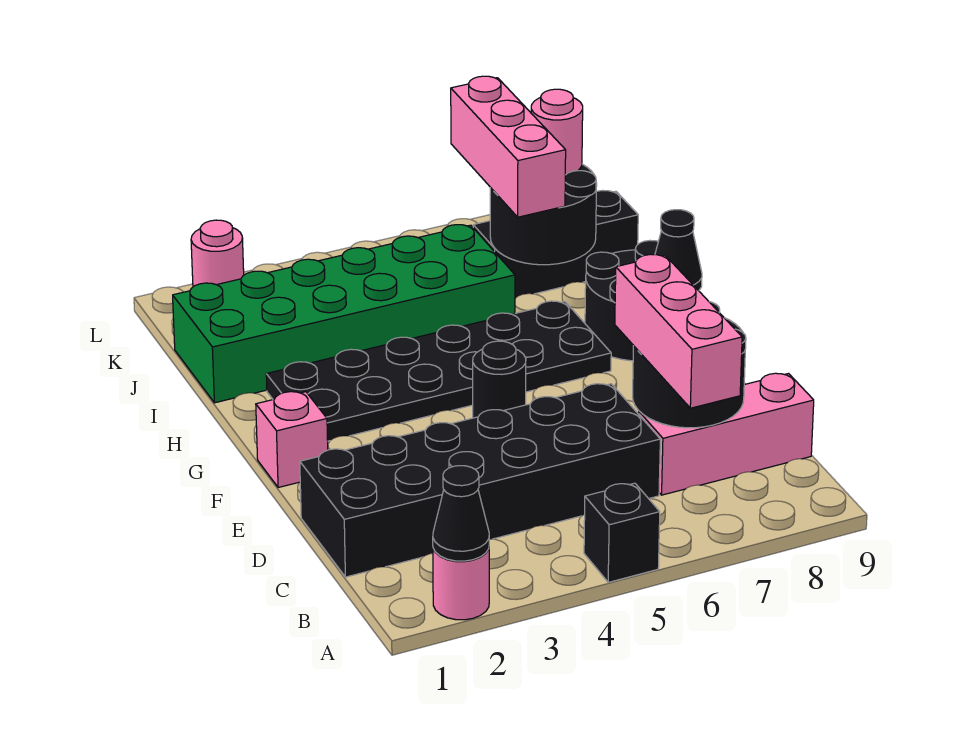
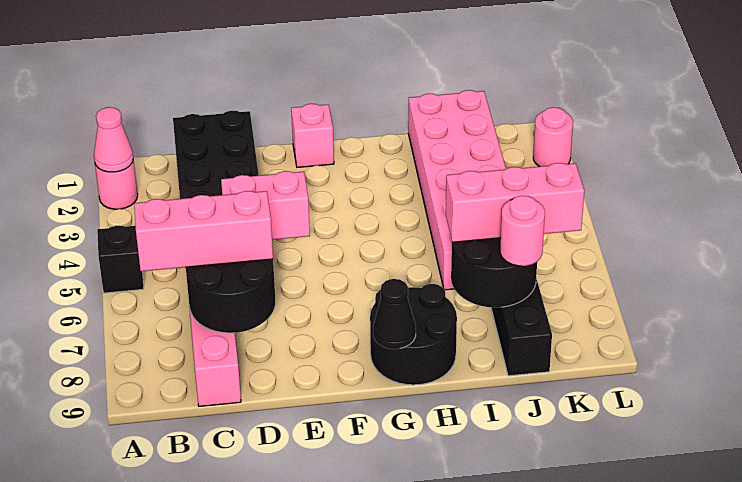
black 1x1 cone [433,466,489,561] -> pink 1x1 cone [94,107,133,172]
none -> pink 1x2 brick [221,171,310,240]
black 1x1 round brick [473,341,526,418] -> none
black 2x6 plate [266,301,611,441] -> none
green 2x6 brick [173,225,515,403] -> pink 2x6 brick [408,90,506,290]

